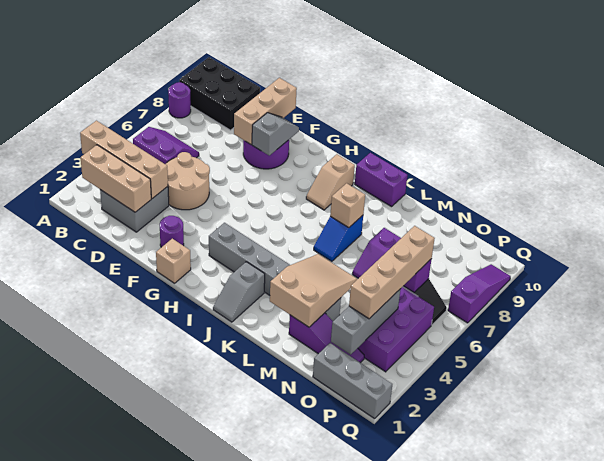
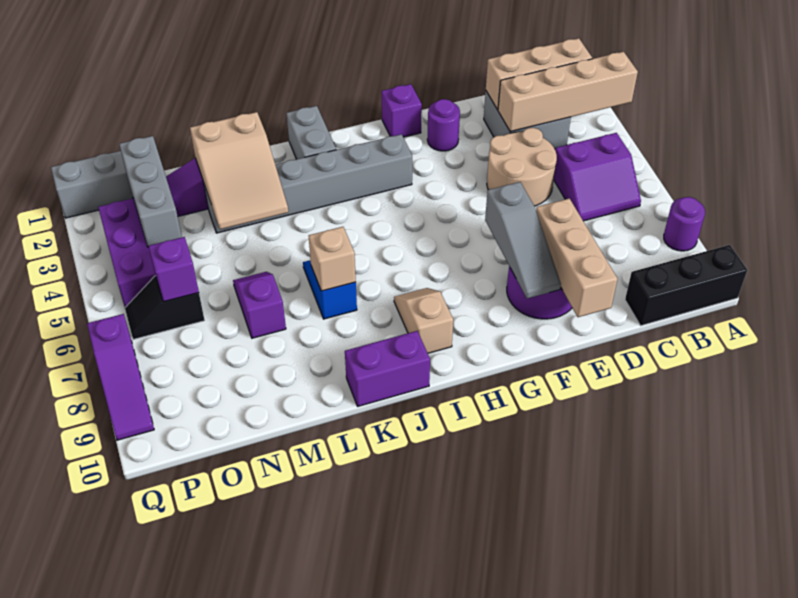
black 2x3 brick [179,57,260,130] -> black 1x3 brick [625,245,747,326]
grey 1x2 slope [252,113,299,155] -> grey 1x3 slope [485,182,561,299]
tan 1x1 brick [156,239,191,283] -> purple 1x1 brick [382,84,422,137]
grey 1x2 slope [213,262,265,322] -> grey 1x2 brick [286,106,336,159]
tan 1x4 brick [349,226,435,319] -> none

